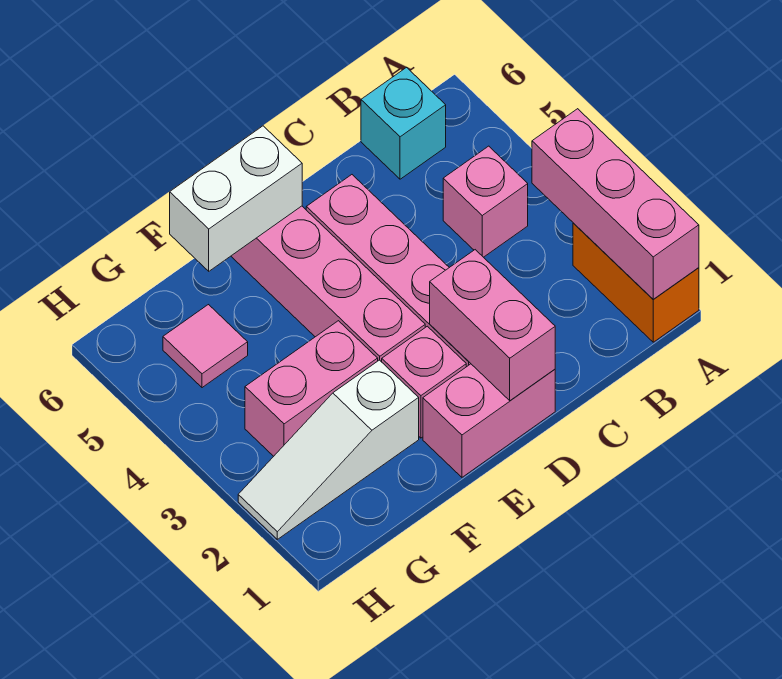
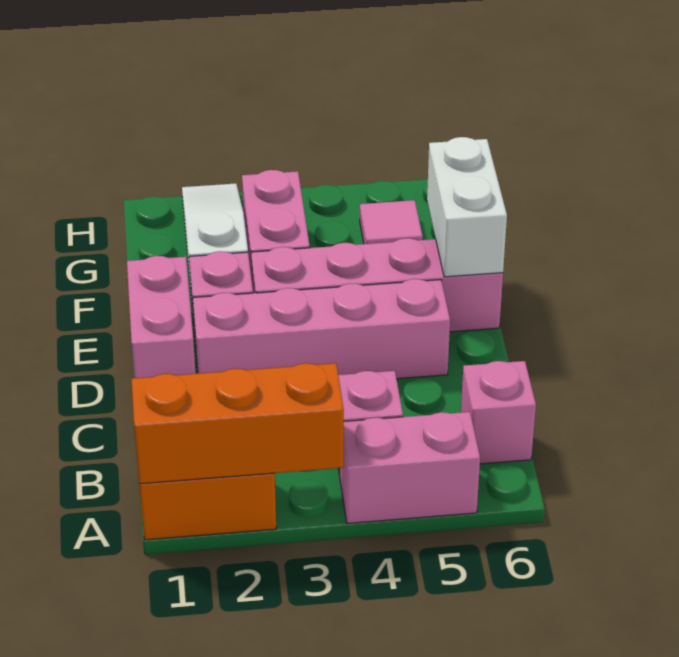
pink 1x3 brick [532,109,699,299] -> orange 1x3 brick [132,363,344,484]
cyan 1x1 brick [361,68,446,179] -> pink 1x1 brick [461,361,536,464]
pink 1x2 brick [430,250,555,401] -> pink 1x2 brick moved to [340,412,480,523]

